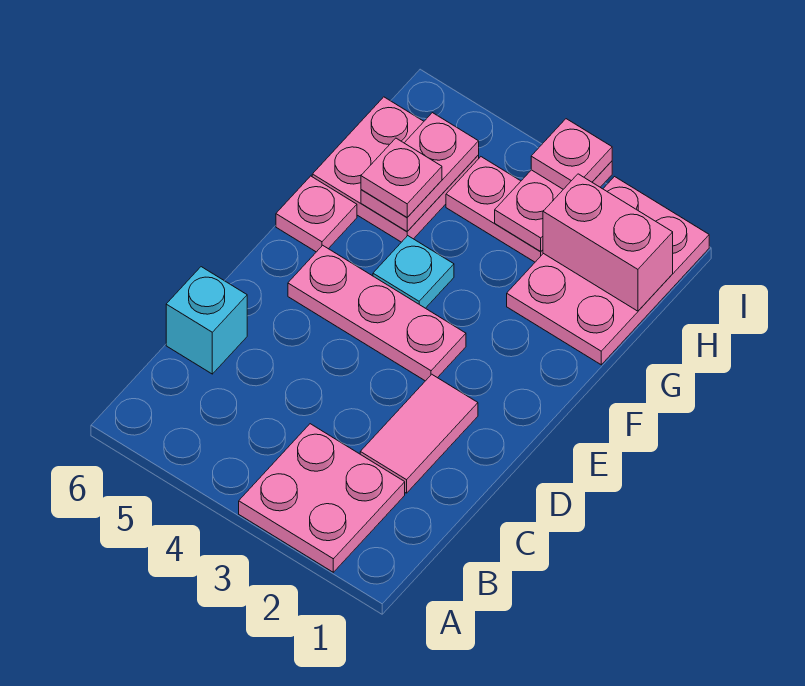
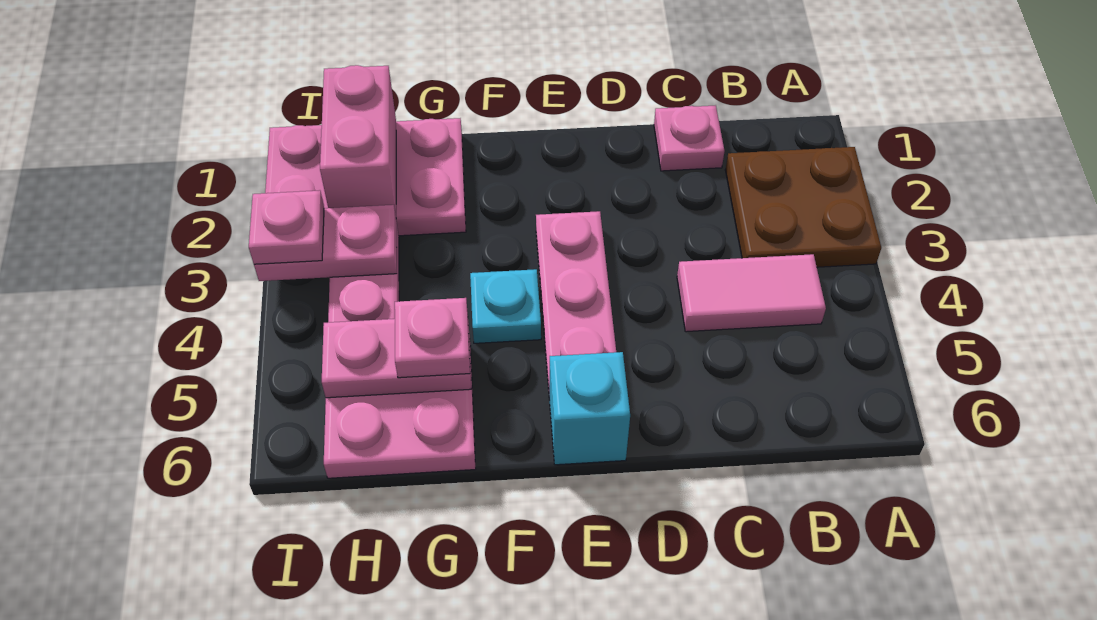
pink 2x2 plate [239,424,405,572] -> brown 2x2 plate [725,147,881,267]
pink 1x2 tile [360,374,478,493] -> pink 1x2 tile moved to [677,254,826,332]
cyan 1x1 brick [166,267,247,374] -> cyan 1x1 brick moved to [549,352,630,465]
pink 1x1 plate [276,176,357,252] -> pink 1x1 plate moved to [654,105,725,171]

